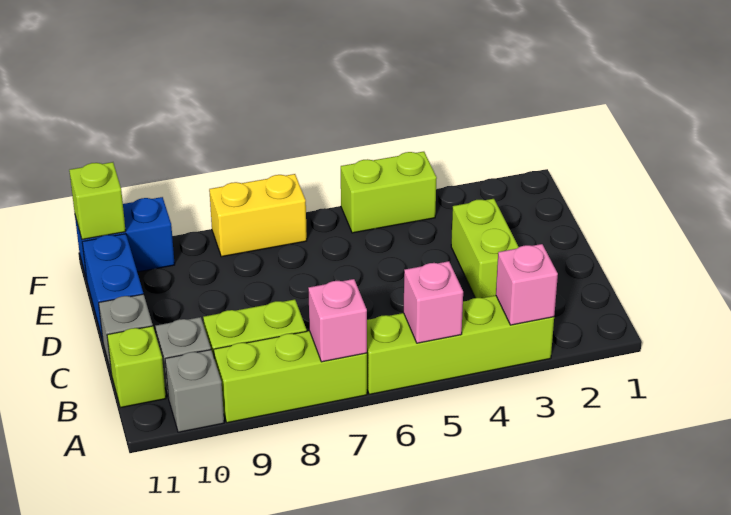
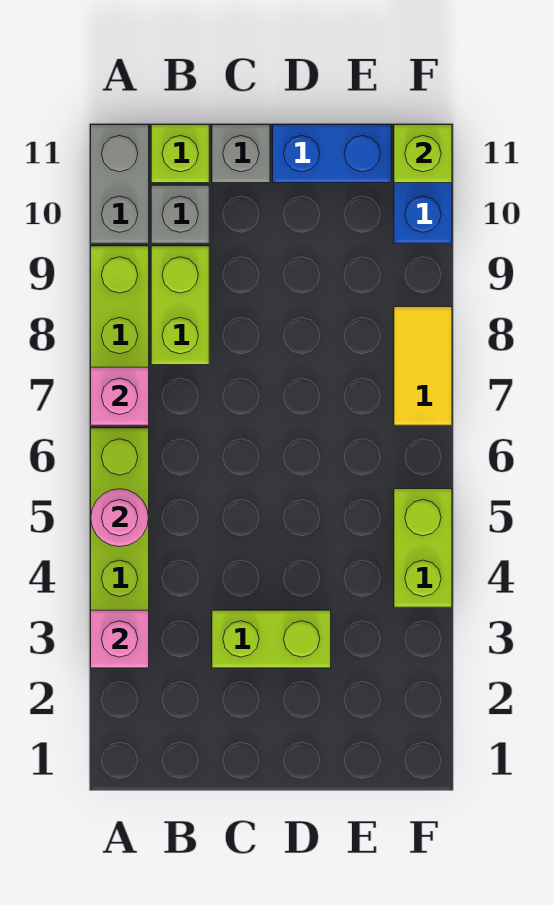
pink 1x1 brick [404,261,463,343] -> pink 1x1 round brick [91,489,149,547]
grey 1x1 brick [165,350,224,432] -> grey 1x2 brick [91,125,149,243]
yellow 1x2 brick [209,174,307,257] -> yellow 1x2 tile [394,307,452,425]

